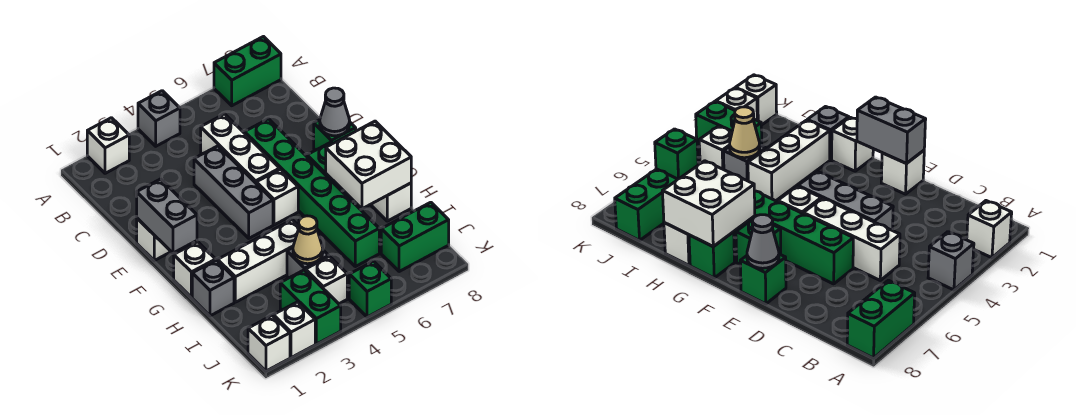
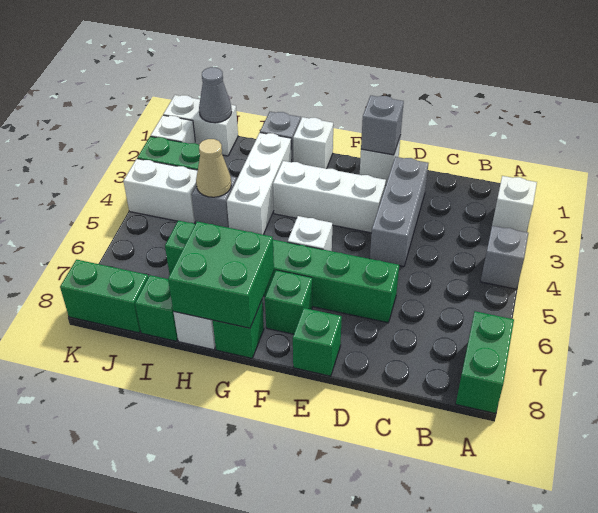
white 1x3 brick [201,114,280,183] -> white 1x3 brick moved to [273,161,386,233]
grey 1x3 brick [194,146,273,238] -> grey 1x3 brick turned to [370,157,428,267]
grey 1x2 brick [136,179,197,253] -> grey 1x1 brick [361,96,404,155]
grey 1x1 cone [320,88,350,136] -> grey 1x1 cone moved to [199,67,232,123]
white 2x2 brick [326,121,411,209] -> green 2x2 brick [168,222,274,328]
white 1x1 brick [305,257,347,304] -> white 1x2 brick [123,159,198,223]
green 1x2 brick [381,202,449,272] -> green 1x2 brick turned to [60,260,148,333]
white 1x1 brick [248,316,290,371] -> white 1x2 brick [163,95,238,156]
green 1x1 brick [349,261,391,317] -> green 1x1 brick moved to [135,275,178,341]

